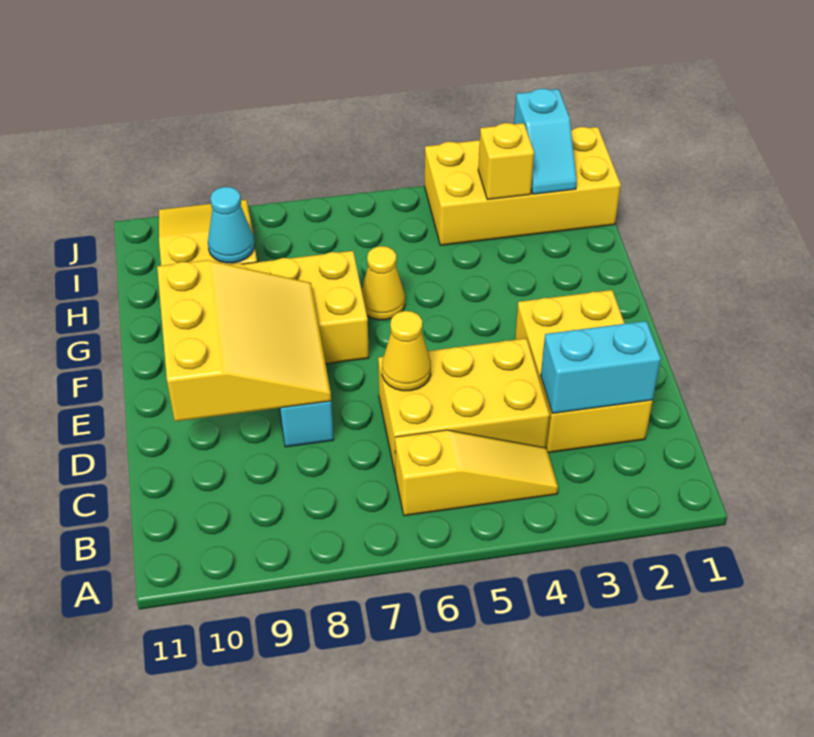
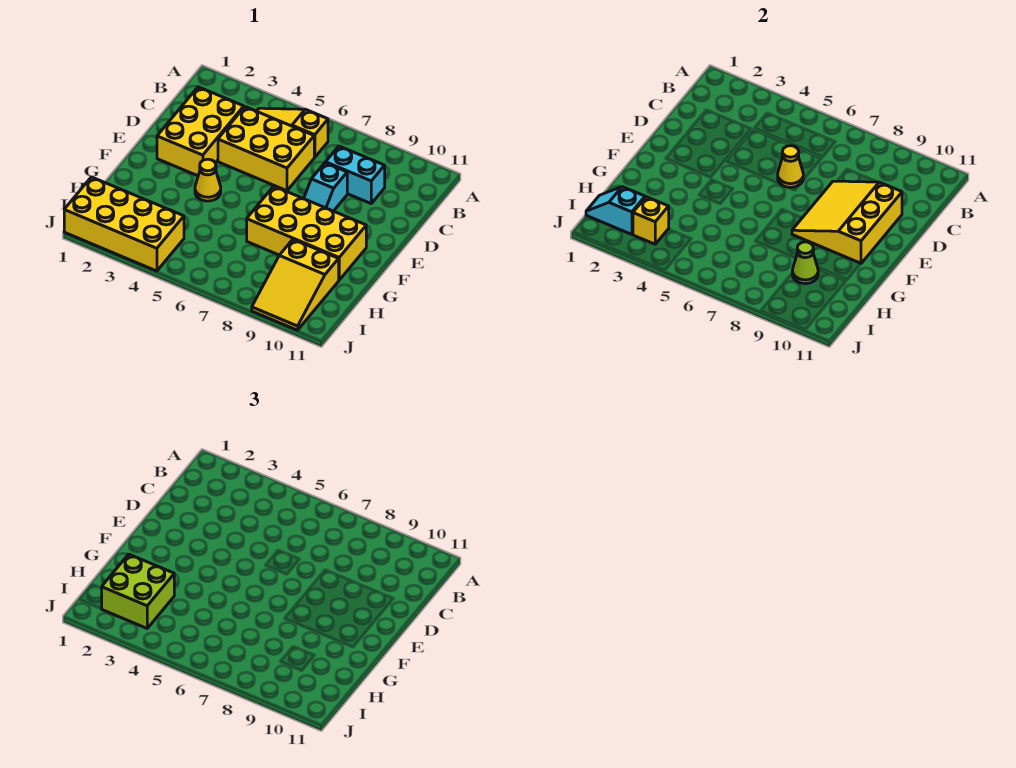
cyan 1x2 brick [541,321,661,413] -> cyan 1x2 brick moved to [326,146,385,203]
yellow 1x1 cone [362,246,405,320] -> yellow 1x1 cone moved to [195,159,221,201]
none -> lime 2x2 brick [102,554,174,628]
cyan 1x1 cone [208,187,254,263] -> lime 1x1 cone [792,242,818,284]
cyan 1x2 slope [514,89,577,194] -> cyan 1x2 slope turned to [586,187,645,234]

